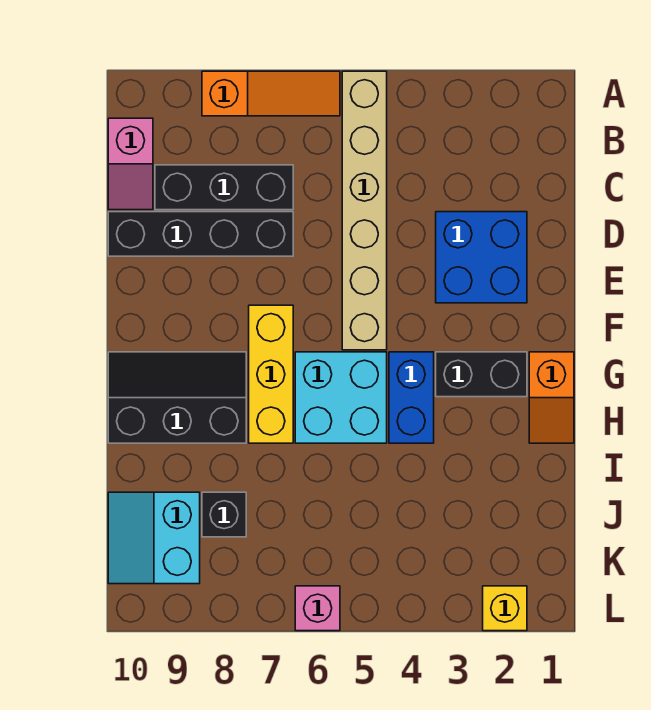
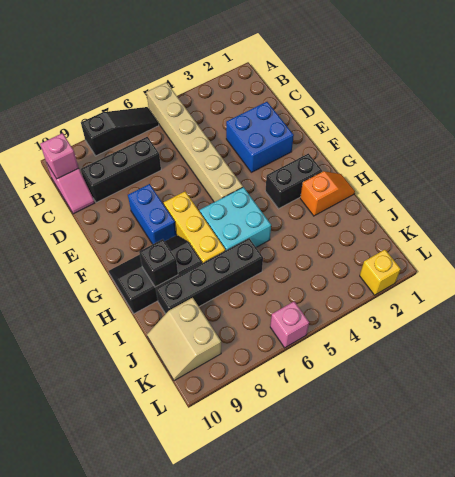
orange 1x3 slope [202,71,340,116] -> black 1x3 slope [81,107,159,156]
none -> pink 1x1 brick [40,133,79,179]
black 1x4 brick [108,212,293,256] -> black 1x4 brick moved to [156,238,263,314]
orange 1x2 slope [529,352,574,443] -> orange 1x2 slope turned to [300,171,355,216]
blue 1x2 brick [389,352,434,443] -> blue 1x2 brick moved to [128,184,176,244]
black 1x1 brick [202,492,246,537] -> black 1x1 brick moved to [139,239,178,287]
cyan 2x2 slope [108,492,200,584] -> tan 2x2 slope [147,298,221,381]

